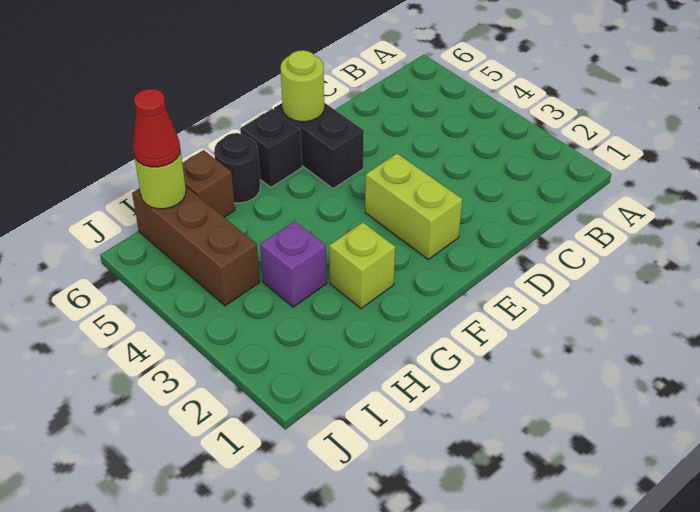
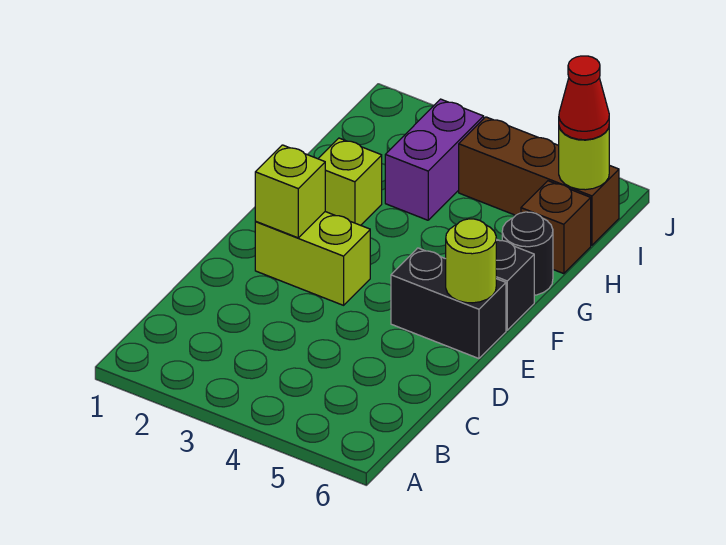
none -> lime 1x1 brick [255,145,325,238]
purple 1x1 brick [260,221,327,307] -> purple 1x2 brick [385,99,484,220]

